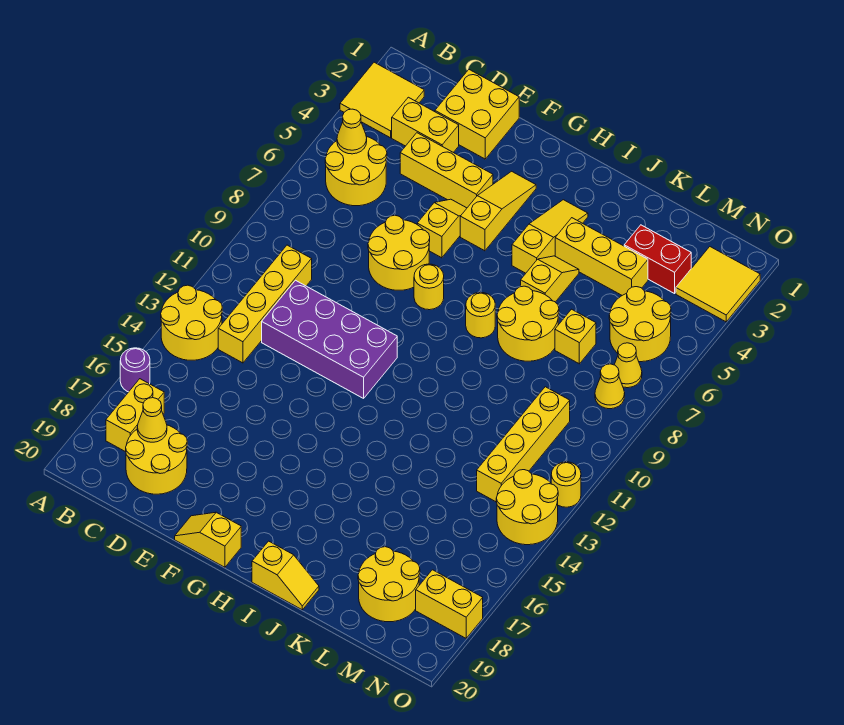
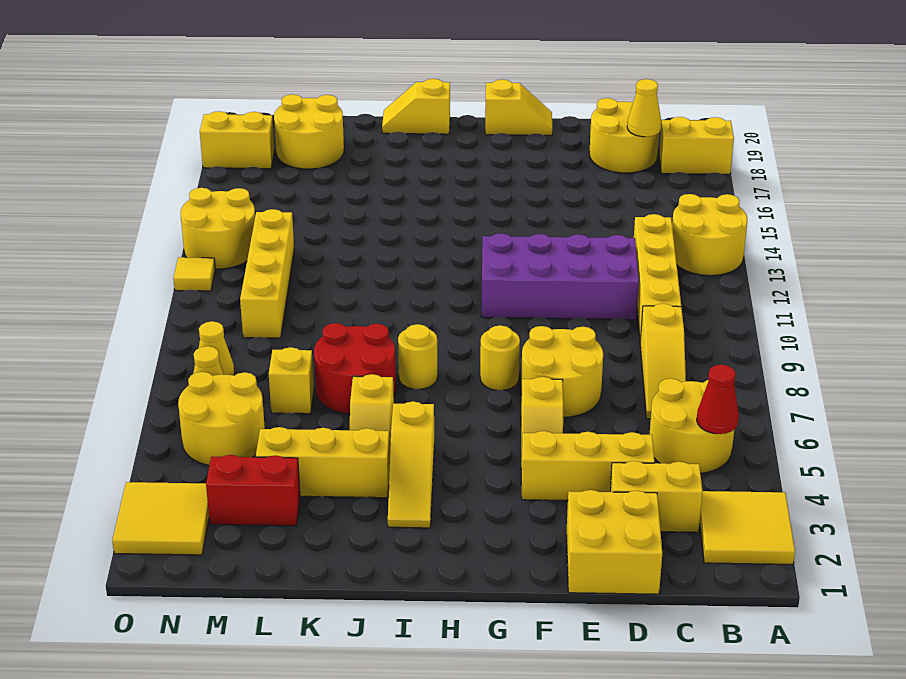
purple 1x1 round brick [120,348,150,392] -> none
yellow 1x1 cone [337,109,367,154] -> red 1x1 cone [697,365,739,434]
yellow 1x2 brick [106,379,164,452] -> yellow 1x2 brick turned to [659,117,734,174]
yellow 1x3 slope [460,171,536,251] -> yellow 1x3 slope moved to [640,304,686,419]
yellow 2x2 round brick [497,286,559,361] -> red 2x2 round brick [314,323,396,414]
yellow 1x1 round brick [551,462,581,507] -> yellow 1x1 tile [173,257,215,291]

